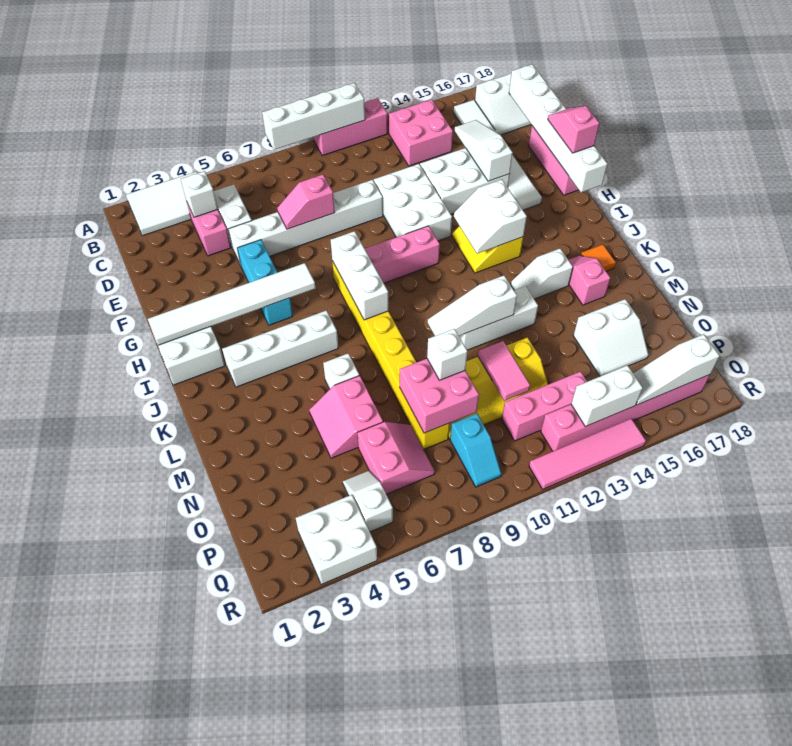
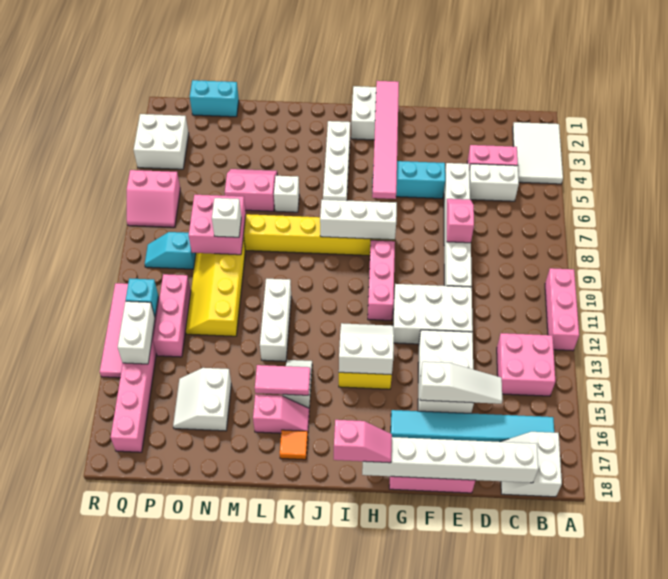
white 1x4 brick [262,83,365,150] -> none
white 1x6 tile [454,100,542,210] -> cyan 1x6 tile [391,410,554,442]
white 1x1 brick [181,171,218,217] -> none
pink 1x2 slope [548,106,599,153] -> pink 1x2 slope moved to [334,420,392,463]
white 1x6 tile [148,263,315,345] -> pink 1x6 tile [372,81,399,199]
white 1x3 slope [428,276,517,336] -> none
pink 1x2 tile [478,341,530,401] -> pink 1x2 tile moved to [255,365,310,395]
none -> cyan 1x2 brick [190,80,239,117]
pink 2x2 slope [358,422,435,494] -> pink 2x2 slope moved to [127,170,180,227]
white 1x2 slope [343,471,393,532] -> none
none -> cyan 1x1 brick [126,278,159,316]
white 1x3 slope [633,334,720,405] -> none

